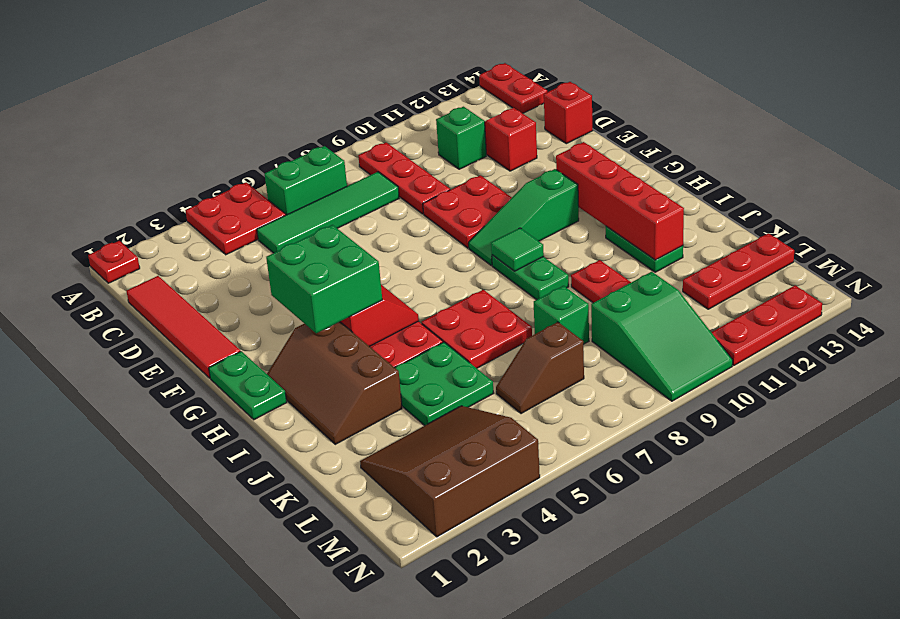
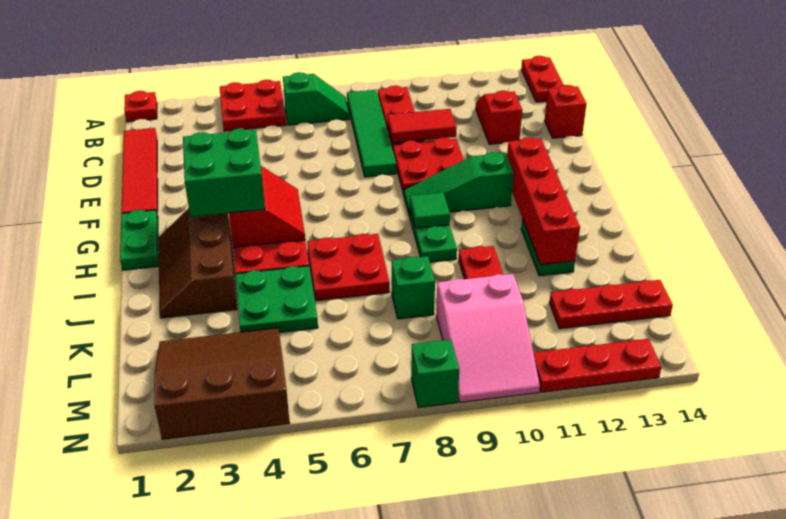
green 1x2 brick [265,146,347,215] -> green 1x2 slope [283,72,350,125]
green 1x4 tile [257,172,399,253] -> green 1x4 tile turned to [347,90,396,177]
green 1x1 brick [436,107,486,169] -> green 1x1 brick moved to [411,340,459,408]
none -> red 1x2 tile [388,109,457,143]
brown 1x2 slope [496,322,584,414] -> none
green 2x3 slope [591,272,733,401] -> pink 2x3 slope [436,274,540,402]

